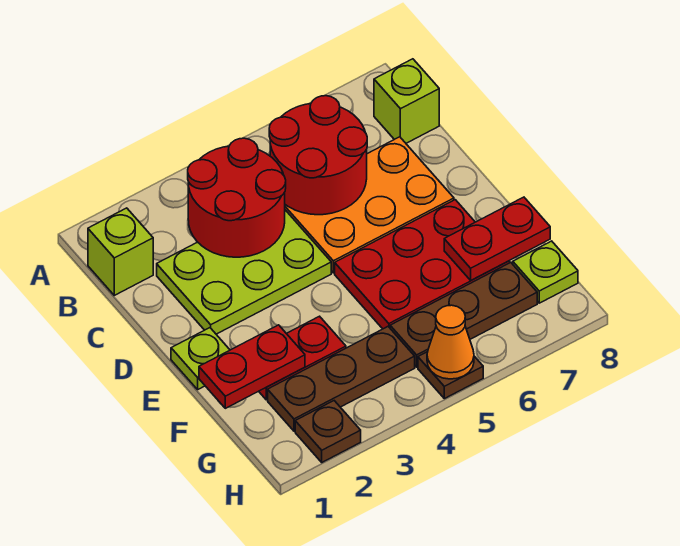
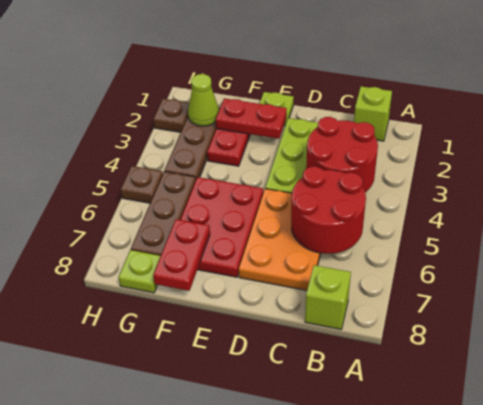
red 1x2 plate [199,325,305,408] -> red 1x2 plate turned to [216,98,287,139]
none -> lime 1x1 cone [188,74,219,126]
orange 1x1 cone [427,305,474,379] -> none

